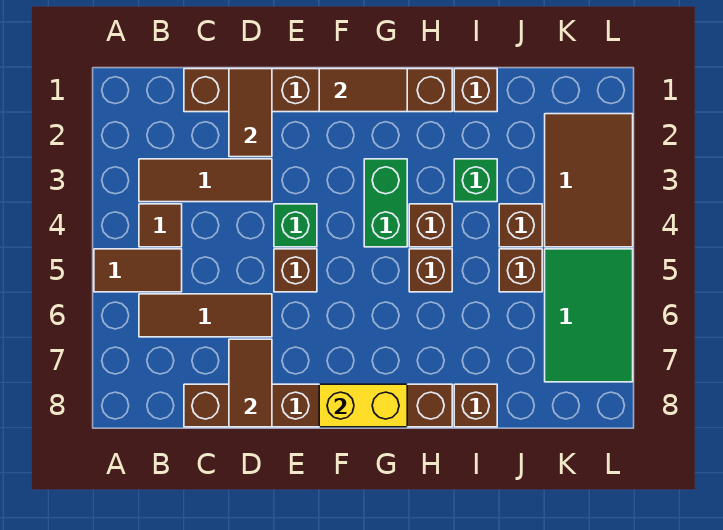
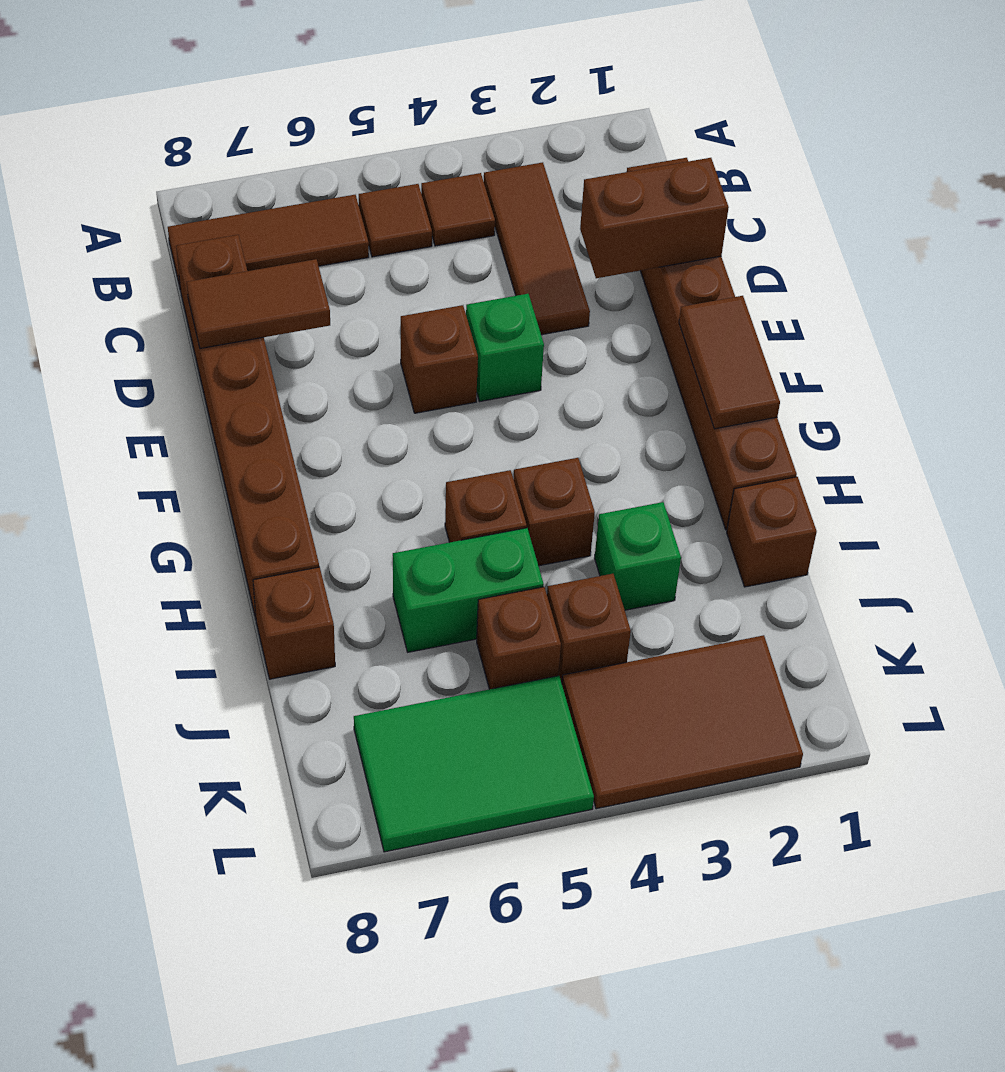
brown 1x2 tile [94,249,182,292] -> brown 1x1 tile [359,184,432,257]
brown 1x3 tile [139,294,272,337] -> brown 1x3 tile turned to [168,195,369,290]
brown 1x2 tile [229,69,272,157] -> brown 1x2 brick [580,158,729,278]
yellow 1x2 brick [319,384,407,427] -> none
green 1x2 brick [364,159,407,247] -> green 1x2 brick moved to [393,528,544,652]

